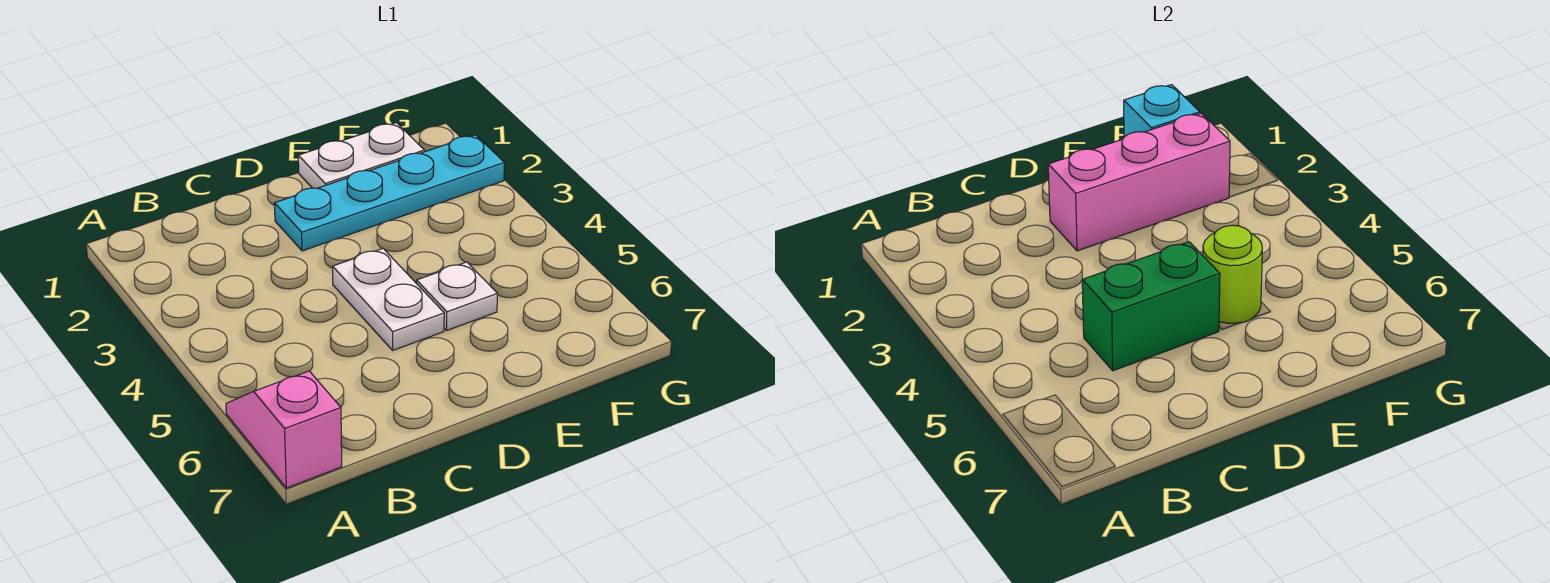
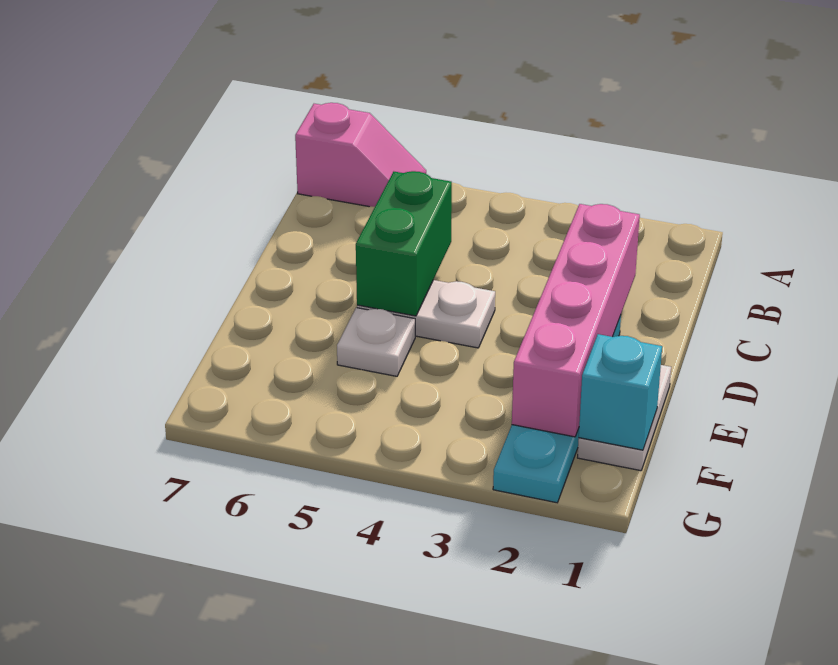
pink 1x3 brick [1048,113,1230,251] -> pink 1x4 brick [512,204,640,437]
lime 1x1 round brick [1203,225,1262,323] -> none

